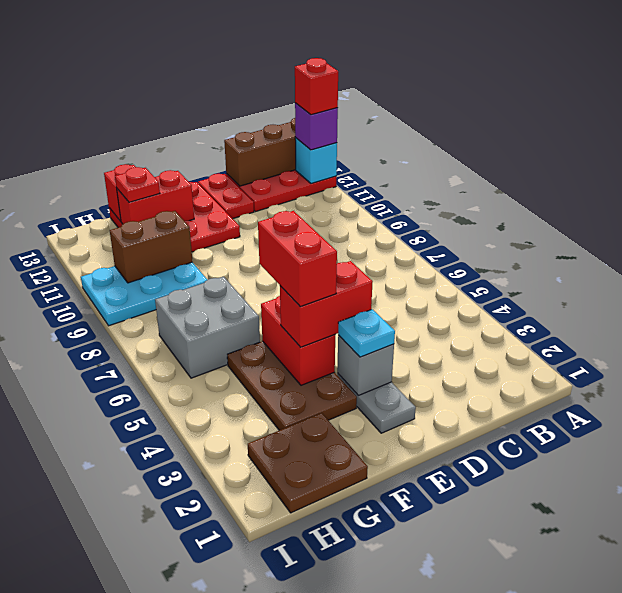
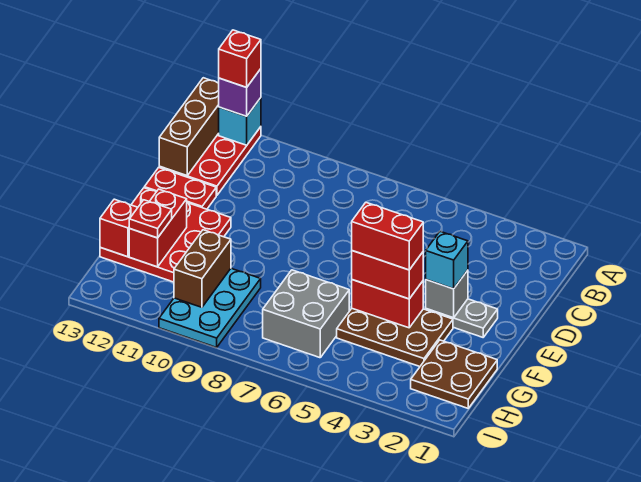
cyan 1x1 plate [338,309,395,357] -> cyan 1x1 brick [426,232,468,289]
red 1x2 brick [280,261,373,347] -> red 1x2 brick turned to [352,251,423,299]

